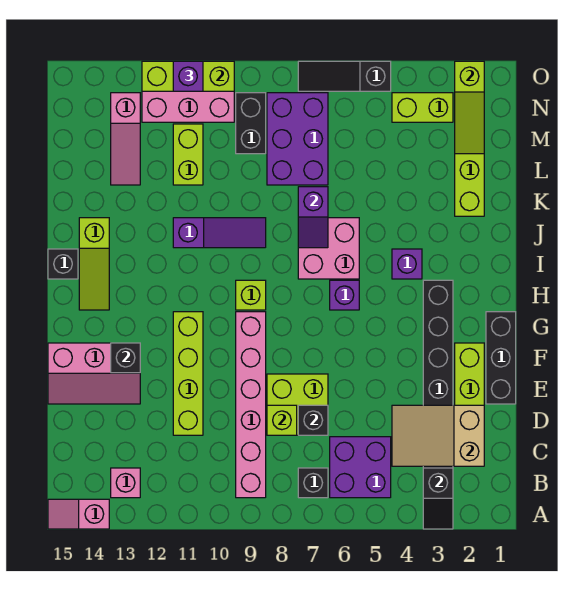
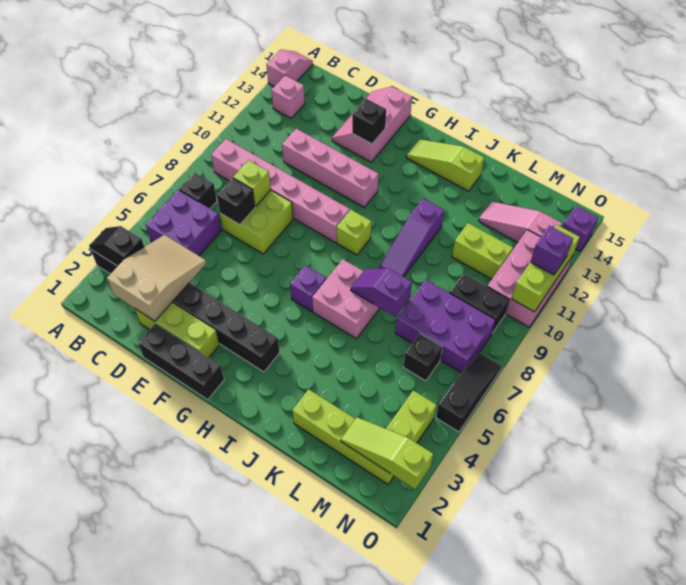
lime 1x4 brick [173,312,203,435] -> pink 1x4 brick [282,128,379,207]
purple 1x1 brick [392,249,422,279] -> purple 1x1 brick moved to [563,206,598,251]
black 1x1 brick [48,249,78,279] -> black 1x1 brick moved to [404,334,442,381]

